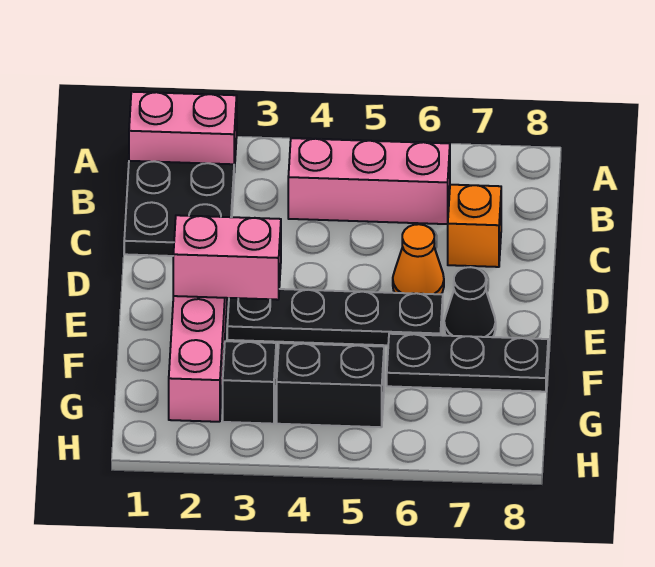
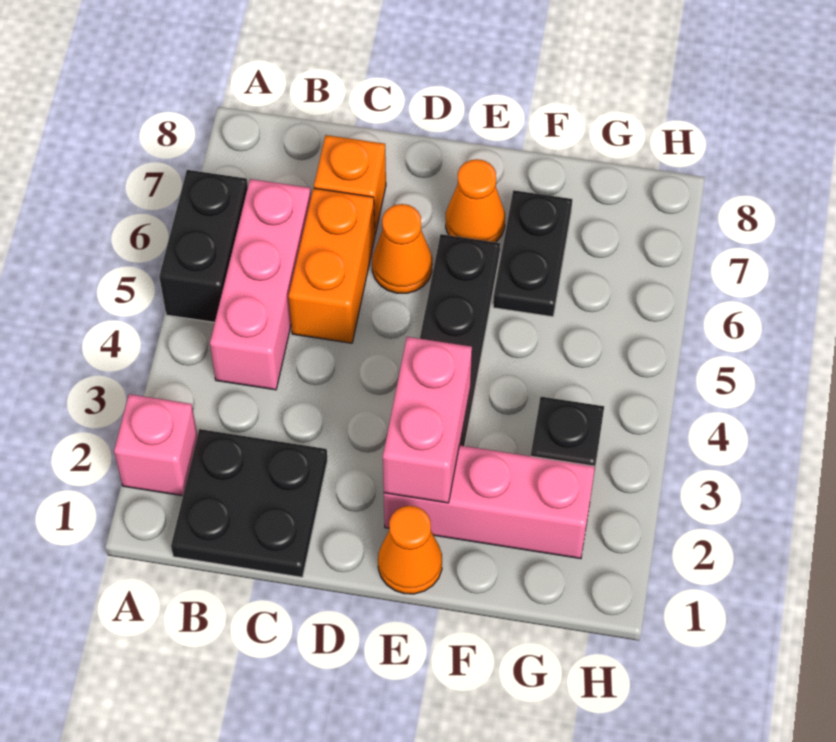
pink 1x2 brick [129,92,237,172] -> pink 1x1 brick [114,394,197,496]
none -> orange 1x2 brick [289,188,375,343]
none -> orange 1x1 cone [378,506,442,594]
black 1x1 cone [444,267,496,337] -> orange 1x1 cone [446,159,505,242]
black 1x3 plate [387,334,548,392] -> black 1x2 plate [493,190,572,317]
black 1x2 brick [277,343,384,427] -> black 1x2 brick moved to [159,170,248,322]

